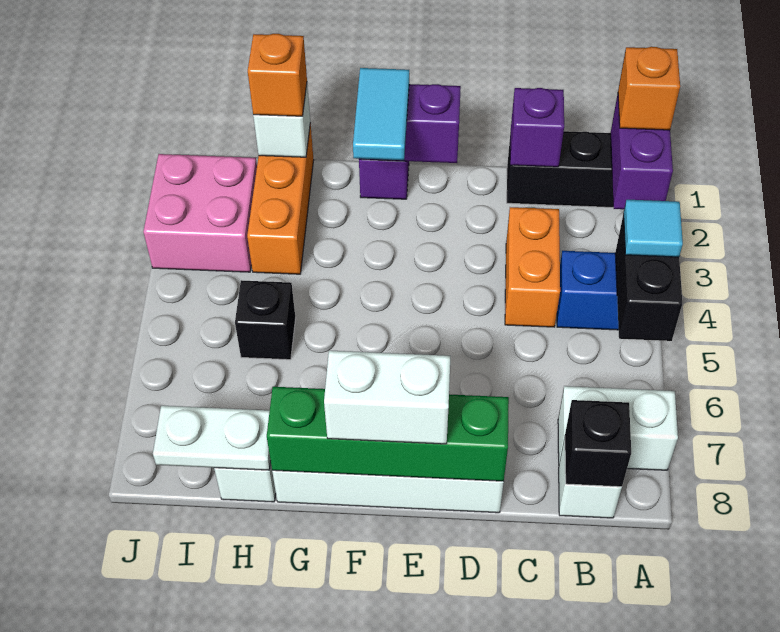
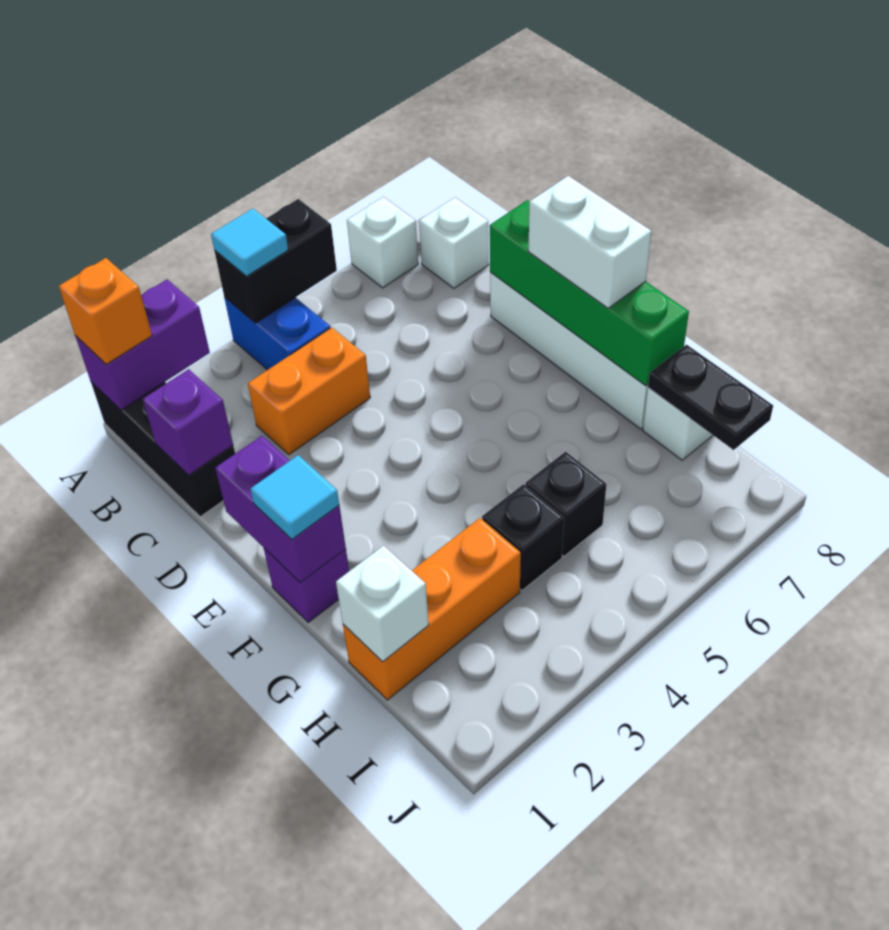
white 1x2 brick [558,386,678,470] -> white 1x1 brick [347,197,418,288]
black 1x1 brick [565,400,631,487] -> black 1x1 brick moved to [482,484,564,590]
cyan 1x2 tile [353,68,409,160] -> cyan 1x1 tile [250,455,339,539]
orange 1x1 brick [248,34,307,116] -> none
white 1x2 plate [153,406,271,470] -> black 1x2 plate [648,345,773,450]
pink 2x2 brick [143,154,257,272] -> none

